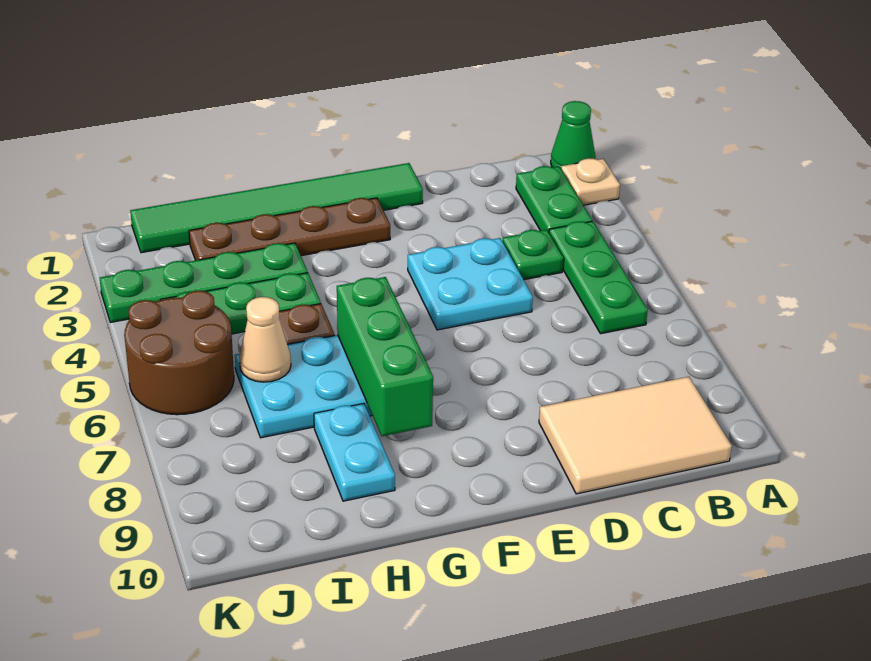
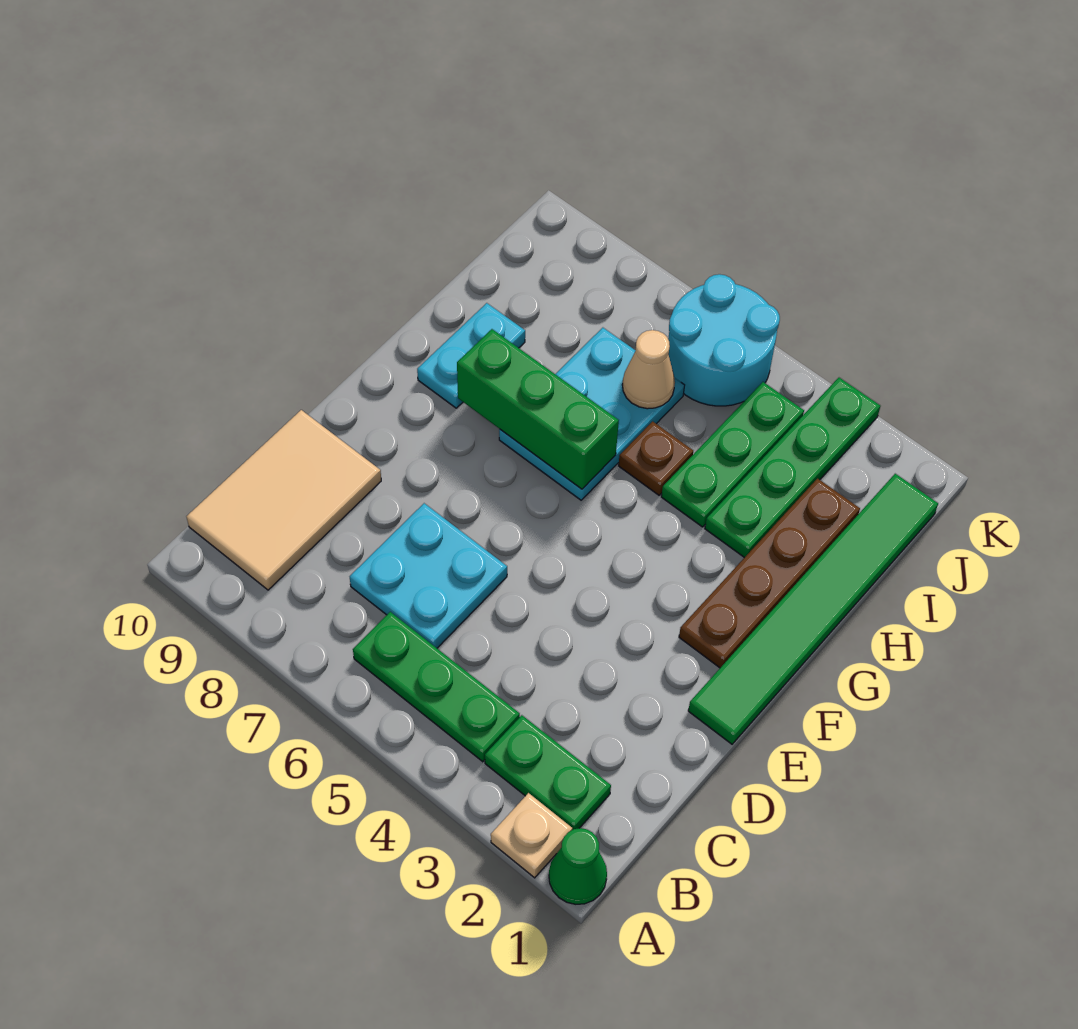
green 1x1 plate [502,230,563,280] -> none
cyan 2x2 plate [408,238,533,330] -> cyan 2x2 plate moved to [350,503,507,648]
cyan 1x2 plate [314,403,395,501] -> cyan 1x2 plate turned to [417,303,525,408]
brown 2x2 round brick [124,291,234,415] -> cyan 2x2 round brick [668,274,780,406]

